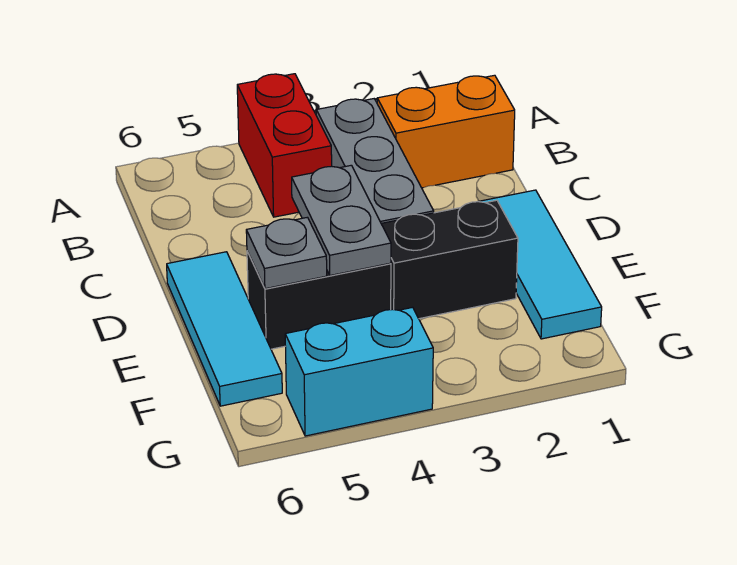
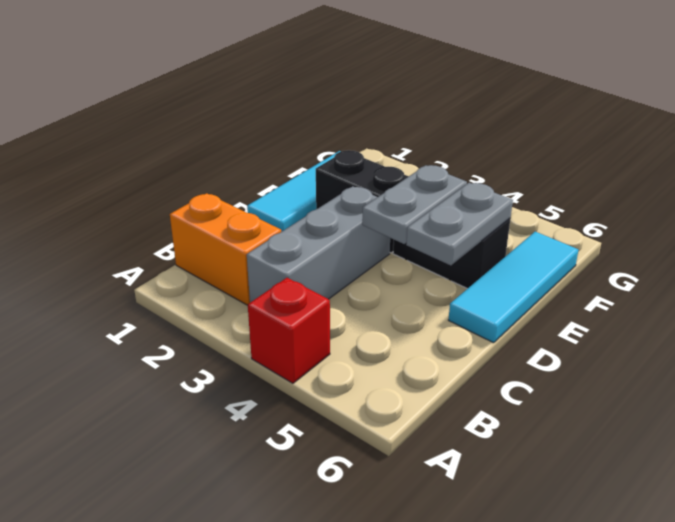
red 1x2 brick [237,74,332,217] -> red 1x1 brick [248,278,330,383]
grey 1x1 plate [246,217,327,289] -> grey 1x2 plate [406,183,513,265]
cyan 1x2 brick [285,307,433,436] -> none

